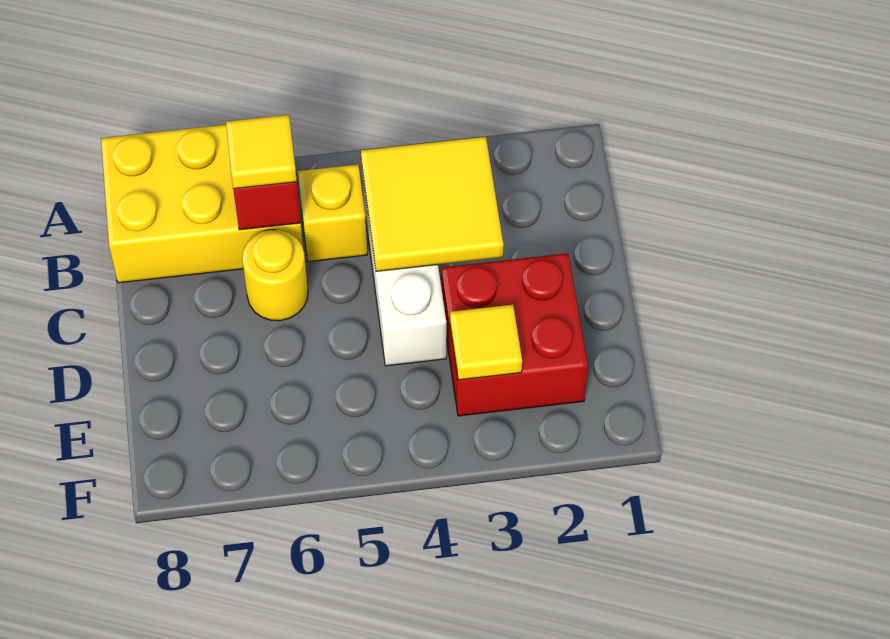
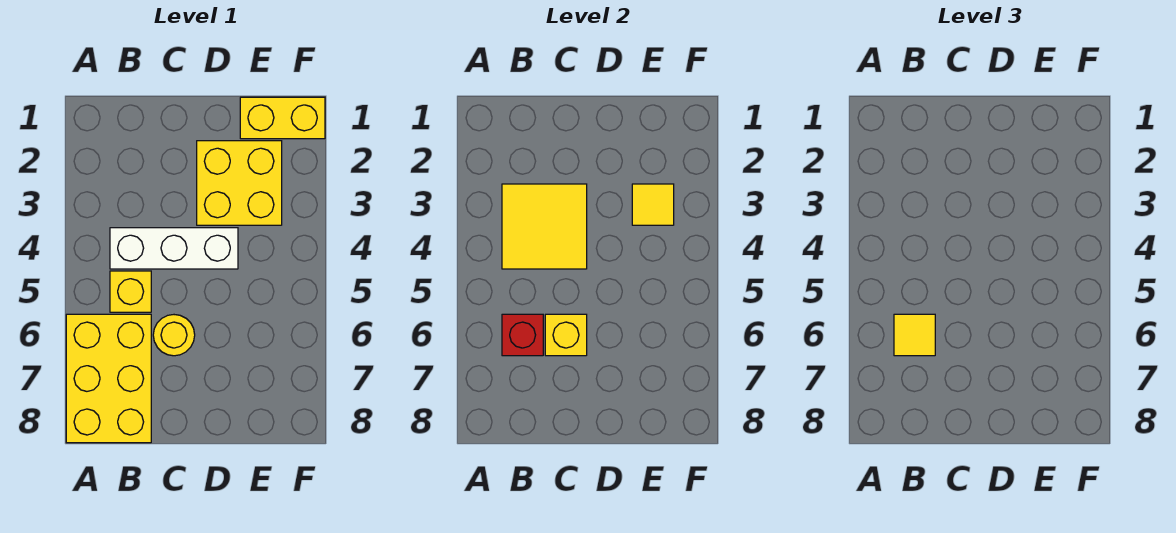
none -> yellow 1x1 brick [545,314,587,356]
red 2x2 brick [442,253,588,416] -> yellow 2x2 brick [197,141,282,225]
none -> yellow 1x2 brick [240,97,325,139]

